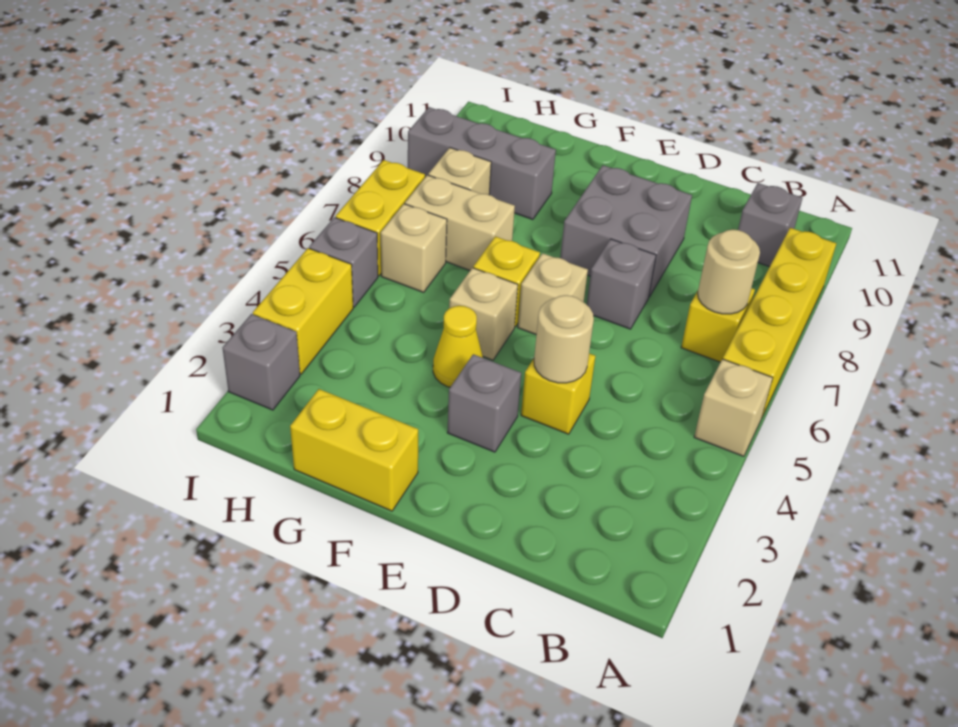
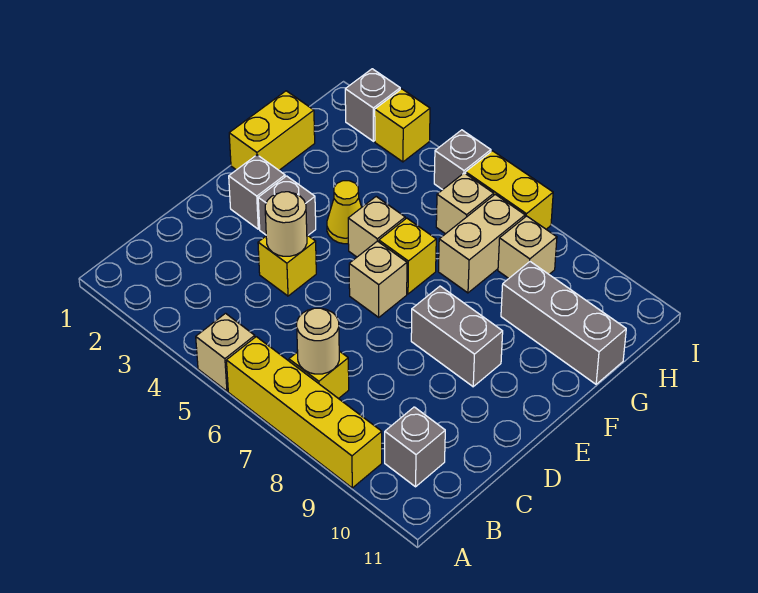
grey 1x1 brick [587,239,656,329] -> grey 1x1 brick moved to [229,155,285,229]
grey 2x2 brick [560,165,692,297] -> grey 1x2 brick [411,286,503,387]
grey 1x3 brick [408,107,556,220] -> grey 1x3 brick turned to [501,262,626,384]
yellow 1x2 brick [253,248,353,374] -> yellow 1x1 brick [375,89,430,162]

